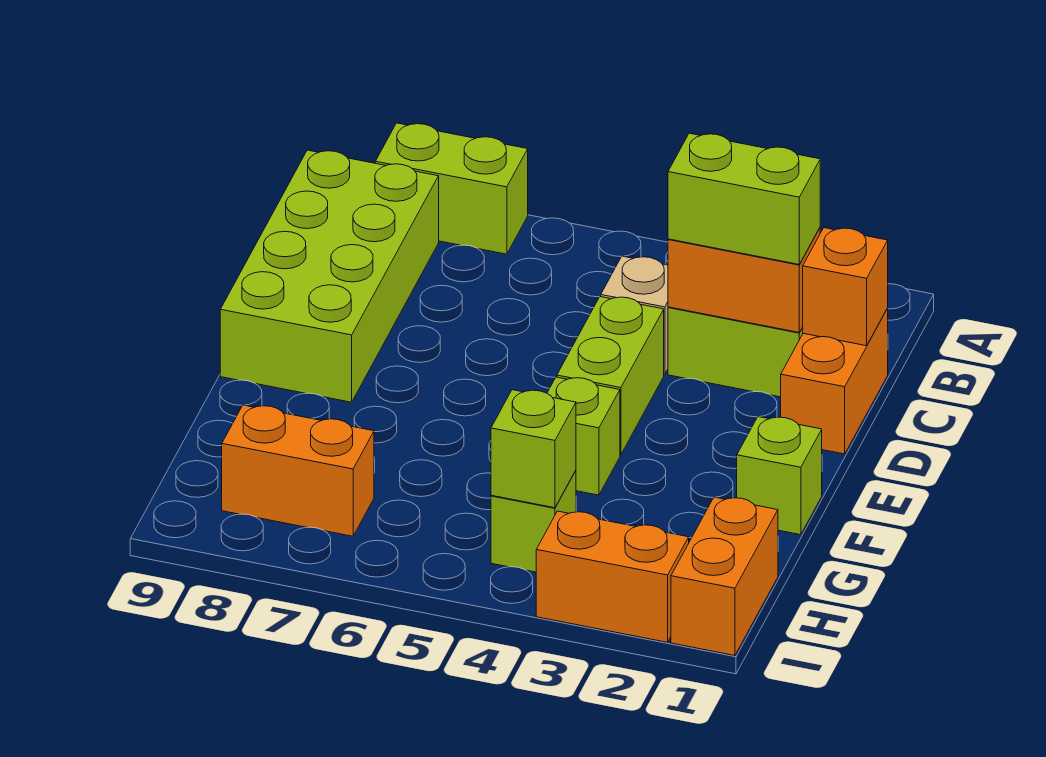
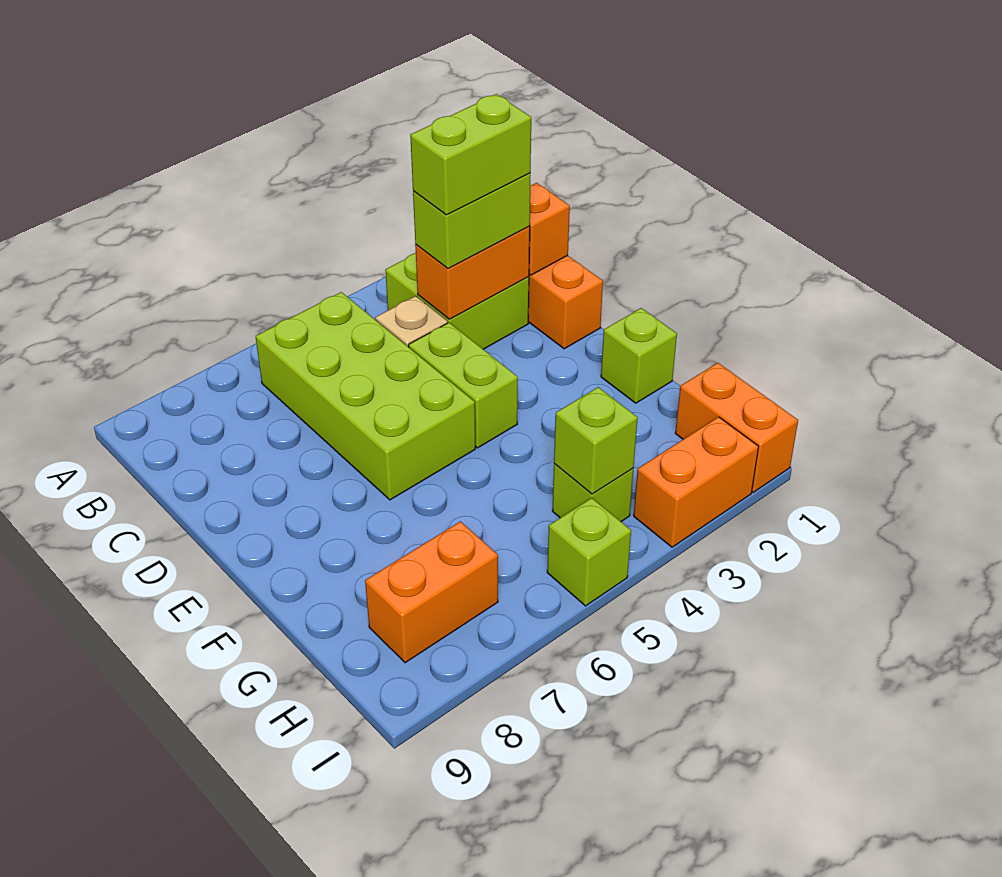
lime 1x2 brick [375,123,528,254] -> lime 1x2 brick moved to [410,94,531,215]
lime 2x4 brick [220,150,439,402] -> lime 2x4 brick moved to [256,292,475,500]
lime 1x1 brick [547,377,620,495] -> lime 1x1 brick moved to [547,498,631,606]

